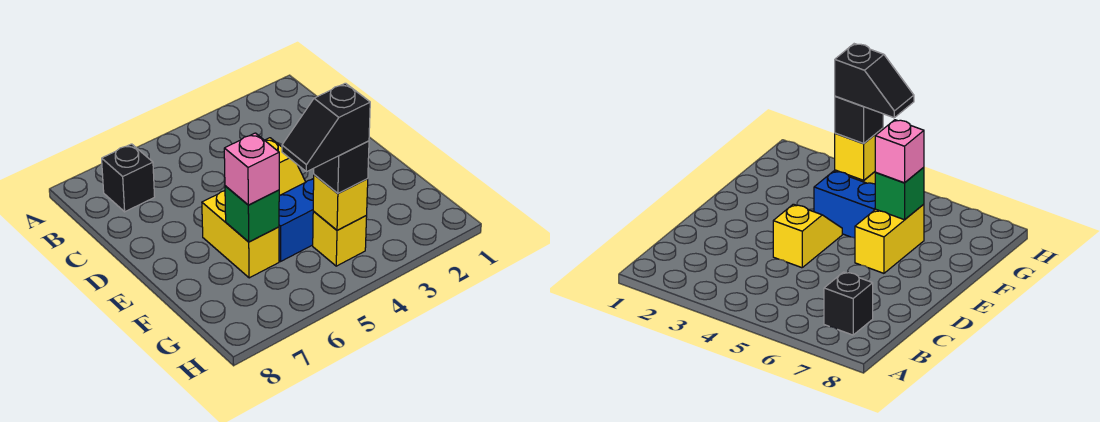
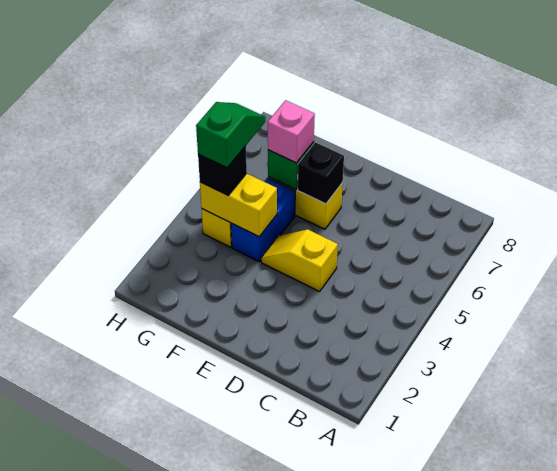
black 1x1 brick [102,144,155,212] -> black 1x1 brick moved to [298,142,344,204]
yellow 1x1 brick [313,175,368,230] -> yellow 1x2 brick [200,173,277,237]
black 1x2 slope [282,83,370,172] -> green 1x2 slope [196,102,265,168]

